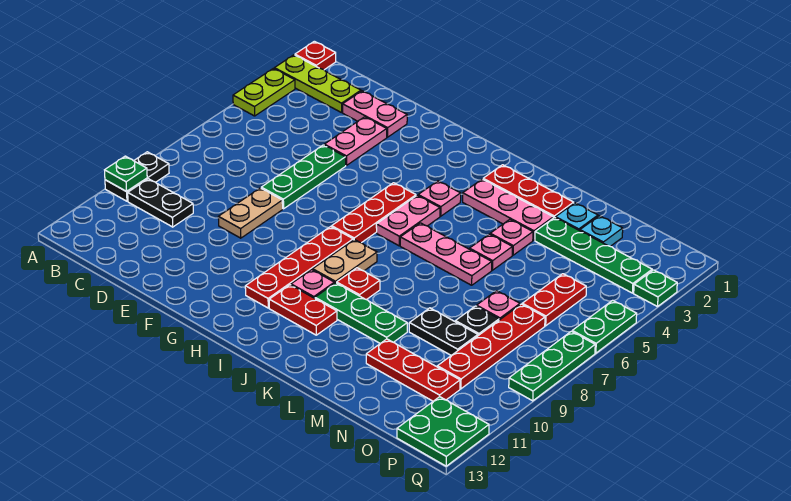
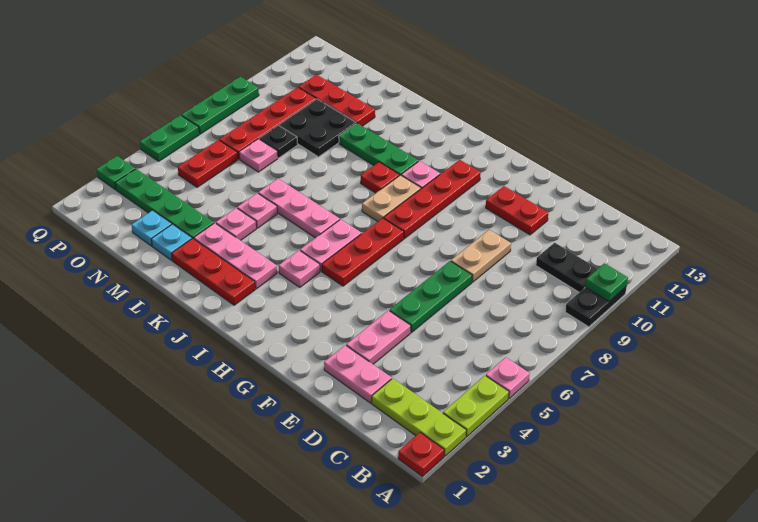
none -> pink 1x1 plate [486,357,530,398]
red 1x2 plate [269,285,337,335] -> red 1x2 plate moved to [486,186,548,235]
black 1x2 plate [409,308,478,355] -> black 2x2 plate [279,99,356,157]
green 2x2 plate [397,397,489,466] -> none

